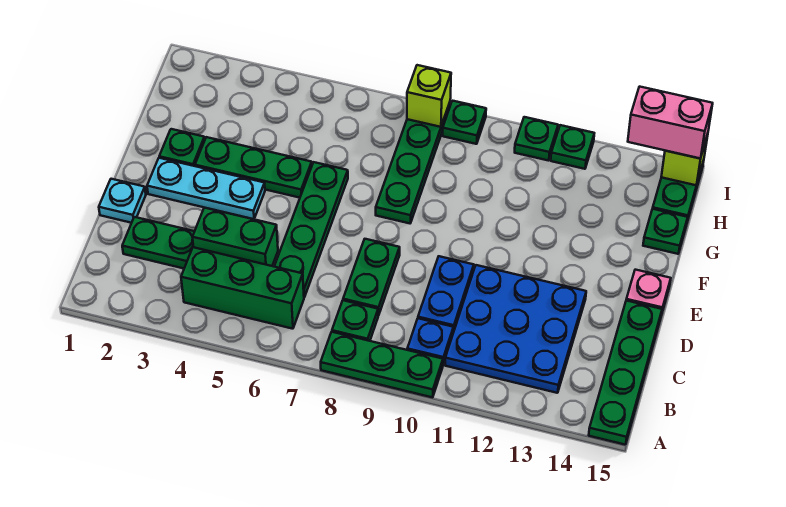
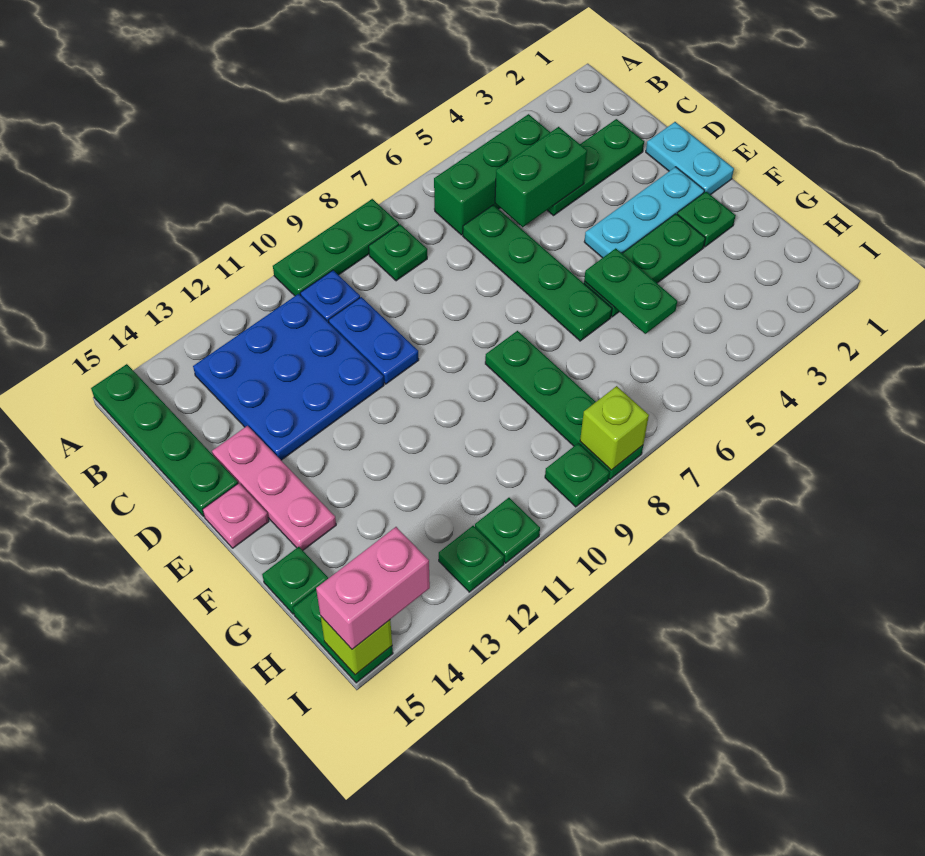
green 1x2 plate [343,239,400,315] -> green 1x2 plate moved to [584,248,677,334]
cyan 1x1 plate [99,179,146,223] -> cyan 1x2 plate [646,122,734,195]
none -> pink 1x3 plate [212,426,336,550]

